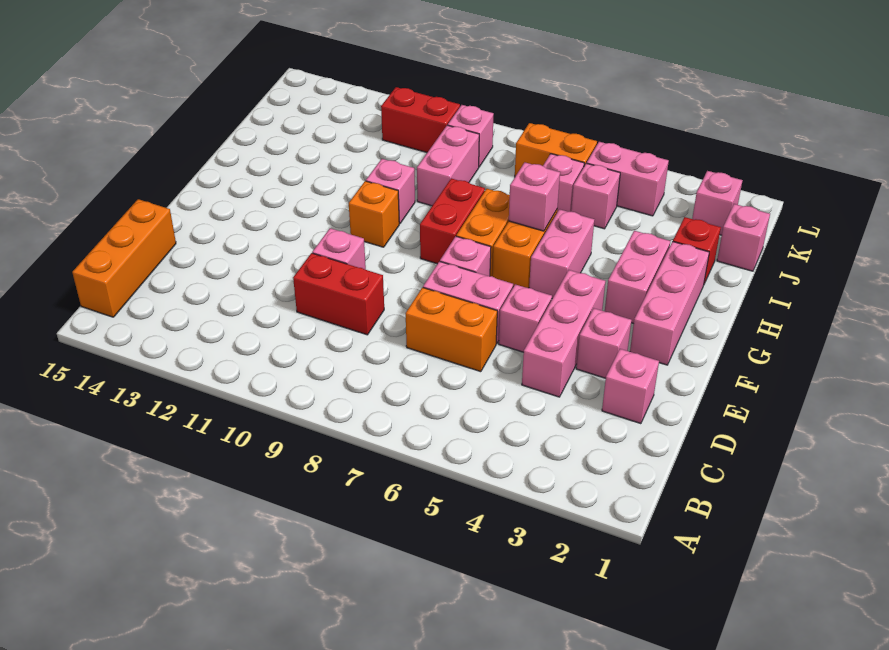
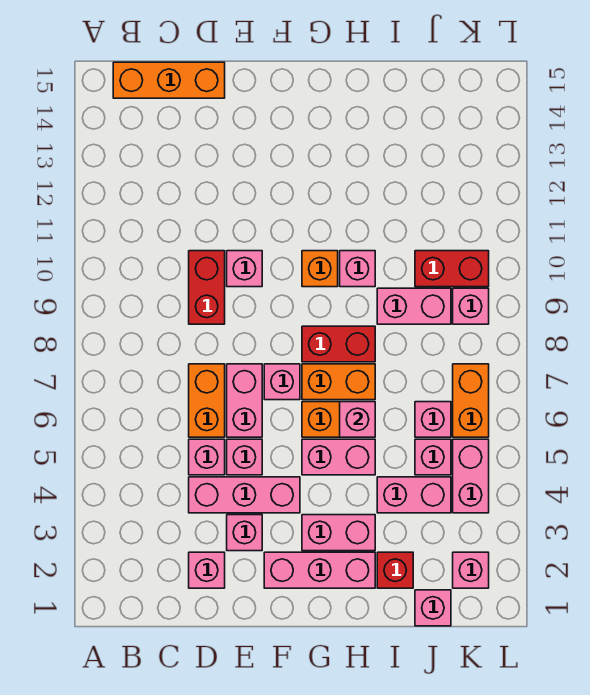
none -> pink 1x1 brick [189,439,225,475]
none -> pink 1x2 brick [377,477,451,513]
red 1x2 brick [381,87,460,153] -> red 1x2 brick turned to [415,251,489,287]

